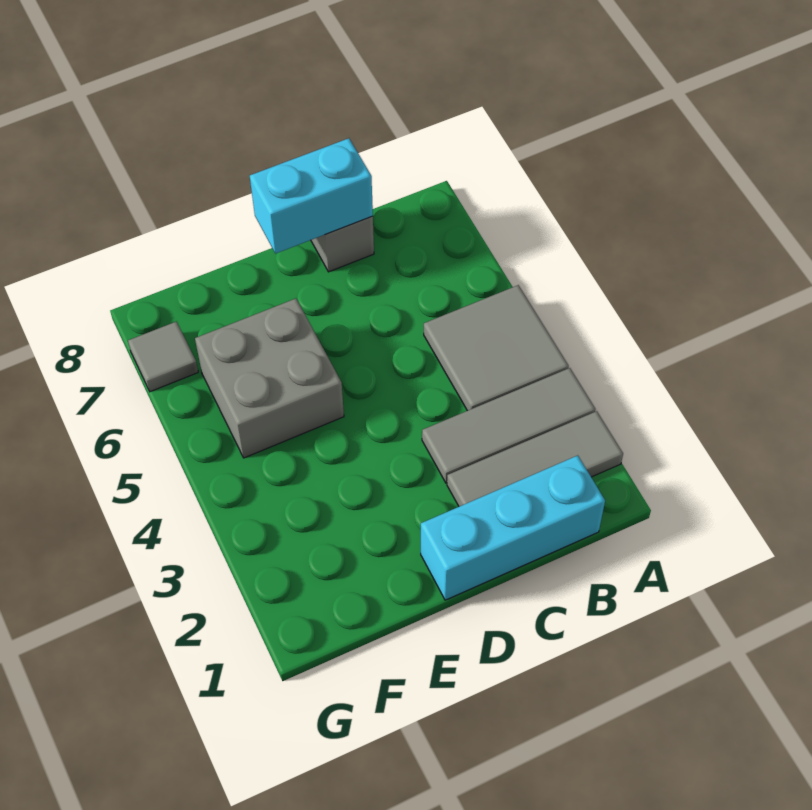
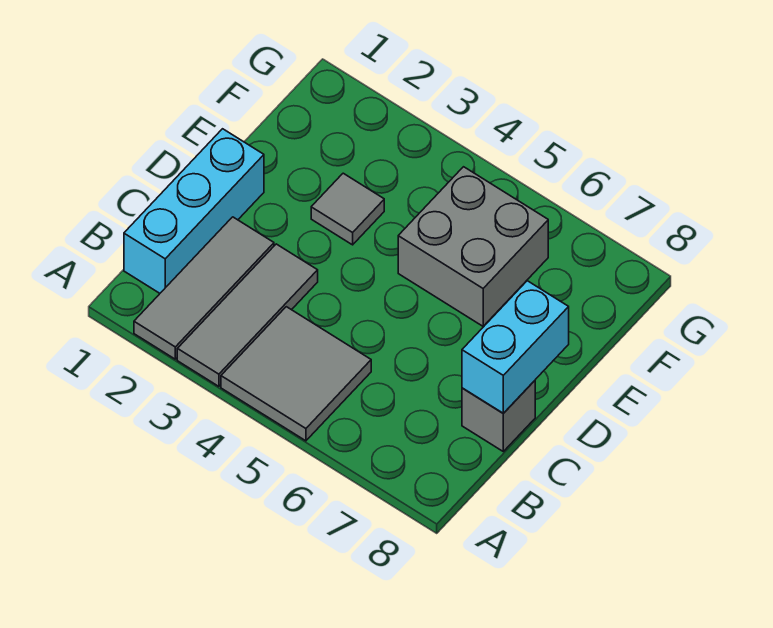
grey 1x1 tile [128,322,198,392] -> grey 1x1 tile moved to [311,173,384,245]

